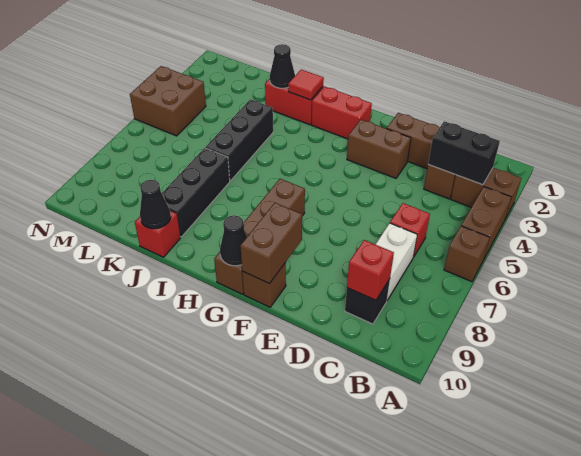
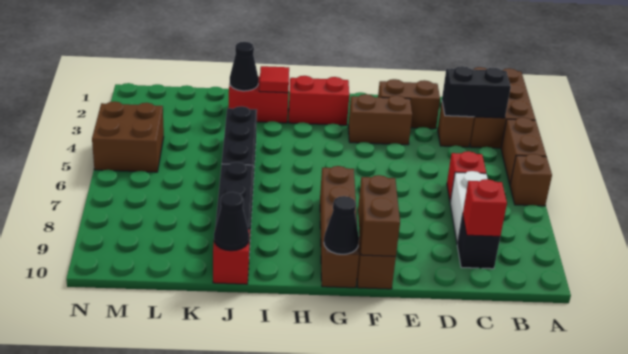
brown 1x2 brick [451,168,521,219] -> brown 2x3 brick [470,67,536,148]

